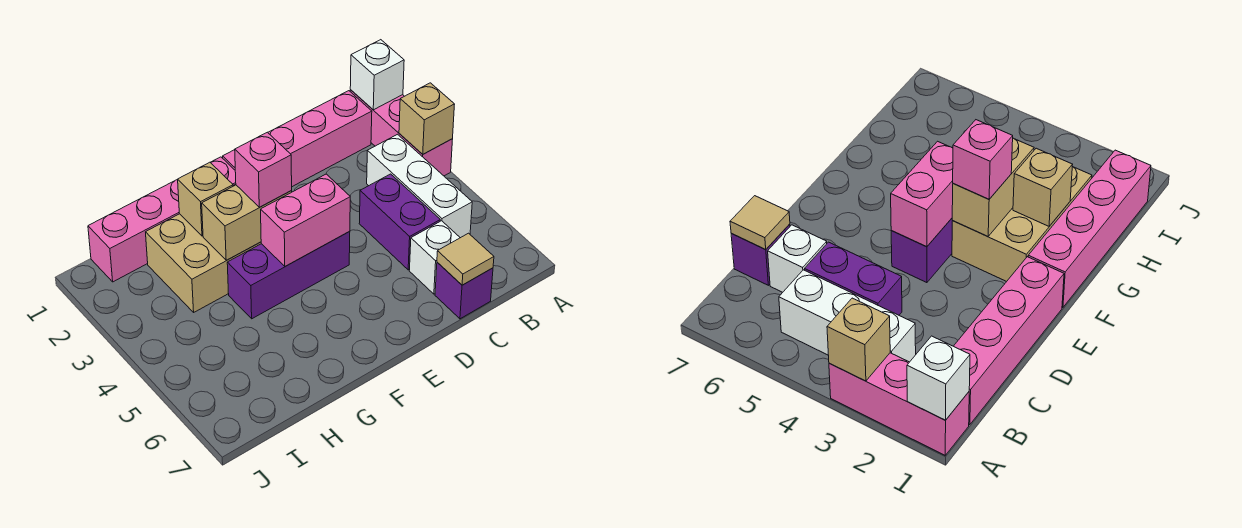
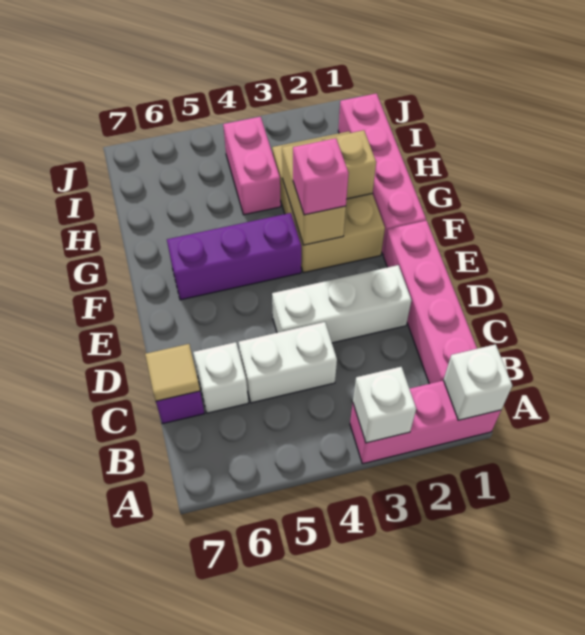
tan 1x1 brick [399,83,455,154] -> white 1x1 brick [353,367,416,443]
white 1x3 brick [367,134,472,238] -> white 1x3 brick moved to [272,265,411,343]
purple 1x2 brick [359,174,440,270] -> white 1x2 brick [239,322,337,403]
purple 1x3 brick [227,231,350,319] -> purple 1x3 brick turned to [167,213,301,300]
pink 1x2 brick [261,174,350,266] -> pink 1x2 brick moved to [223,117,281,215]

